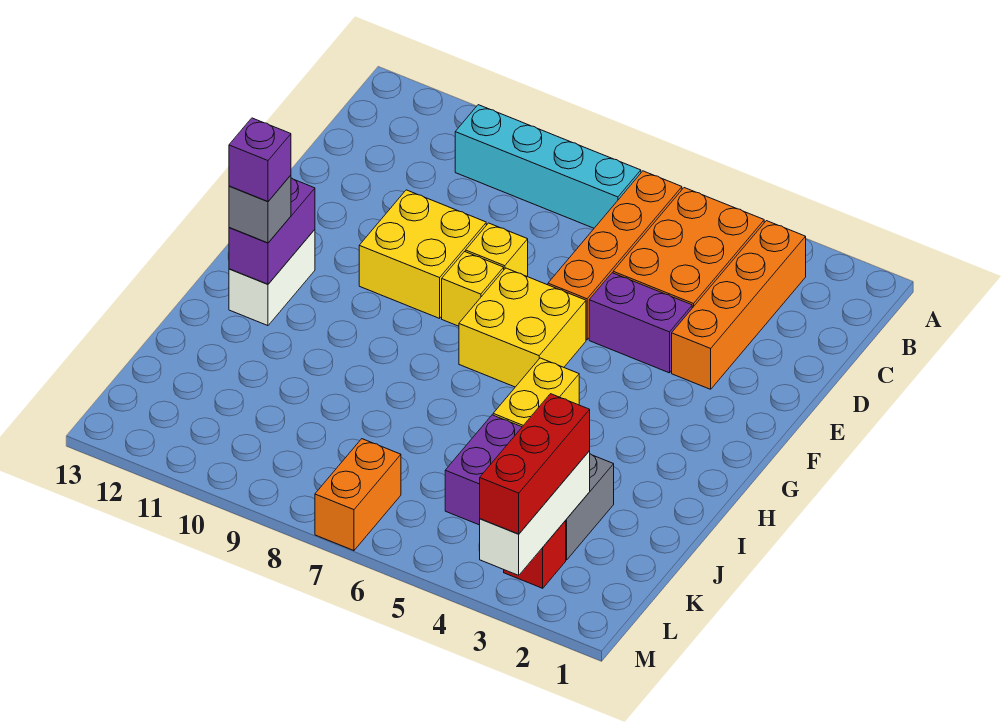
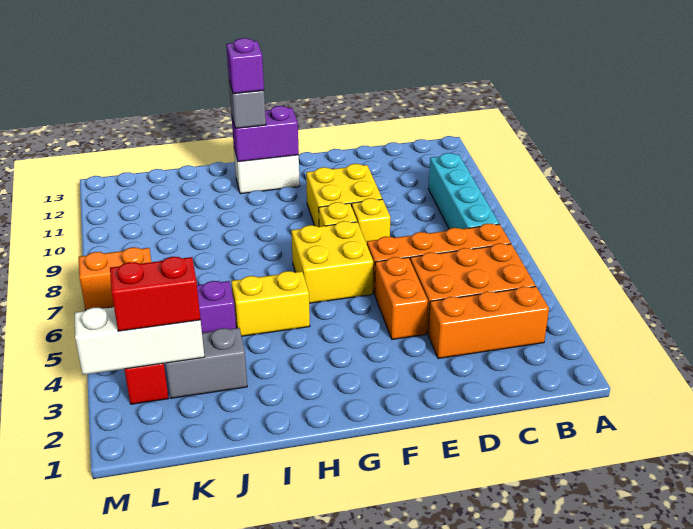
orange 1x4 brick [672,221,806,389] -> orange 1x3 brick [428,286,549,359]
purple 1x2 brick [589,273,692,373] -> orange 1x2 brick [375,257,428,339]
red 1x3 brick [480,394,590,534] -> red 1x2 brick [110,257,201,331]

